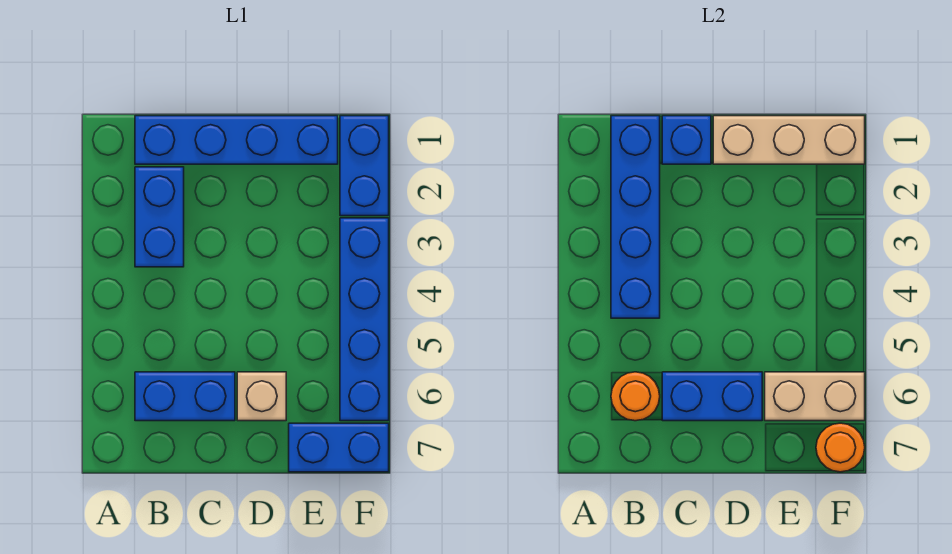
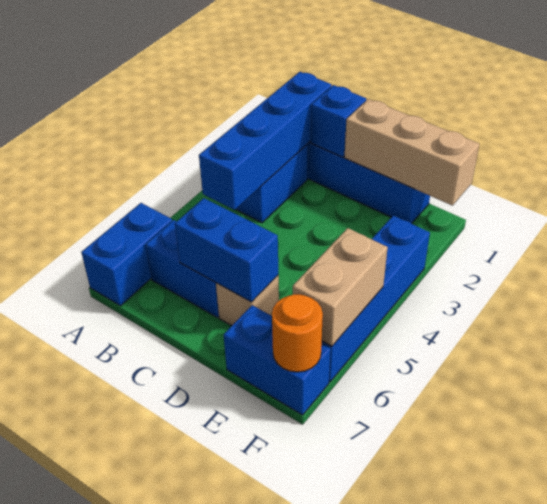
orange 1x1 round brick [611,372,660,421] -> none
tan 1x2 brick [765,372,865,421] -> tan 1x2 brick turned to [293,228,388,346]
blue 1x2 brick [340,116,389,216] -> blue 1x2 brick moved to [81,203,172,306]

